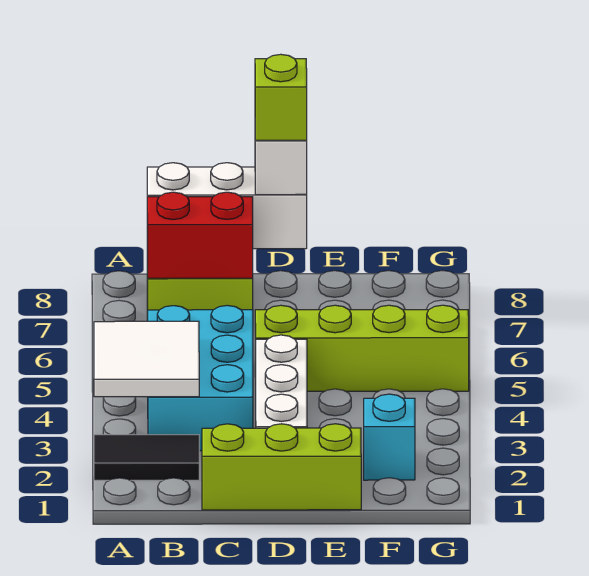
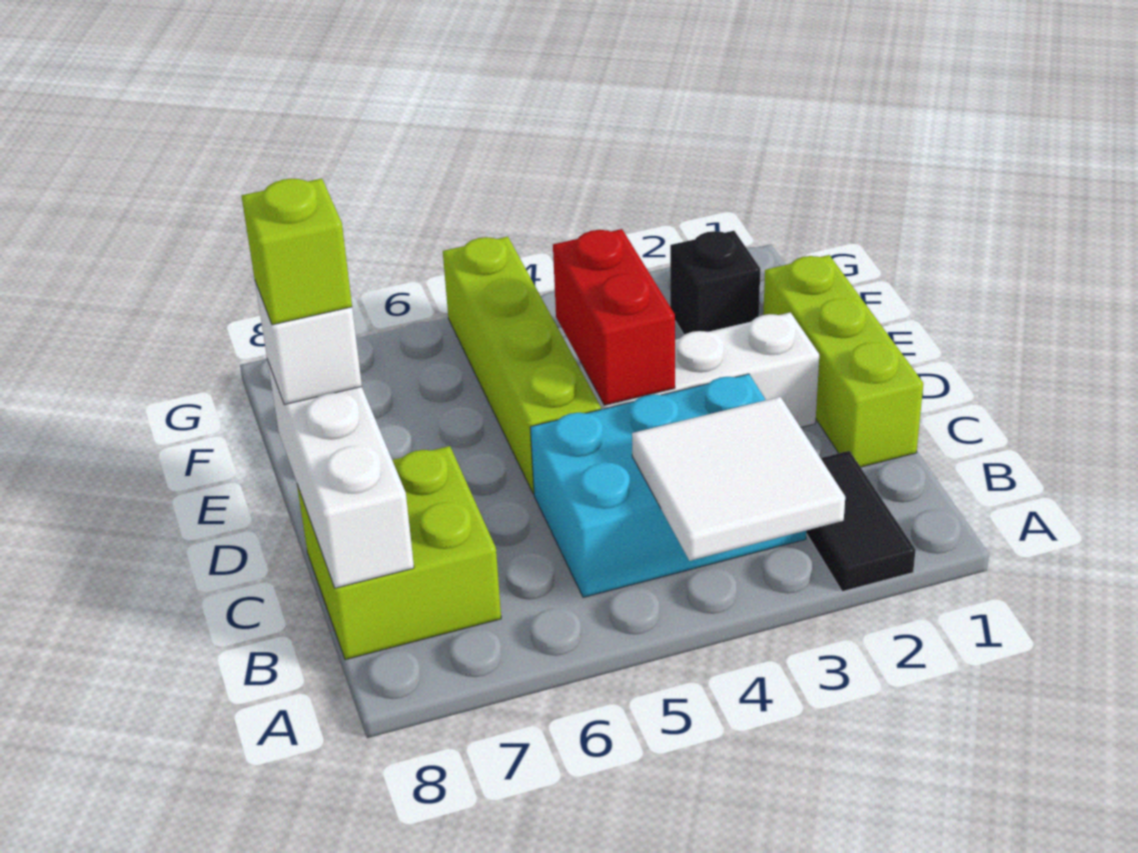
red 1x2 brick [147,192,253,278] -> red 1x2 brick moved to [553,229,675,405]
cyan 1x1 brick [364,394,415,480] -> black 1x1 brick [670,231,760,335]

